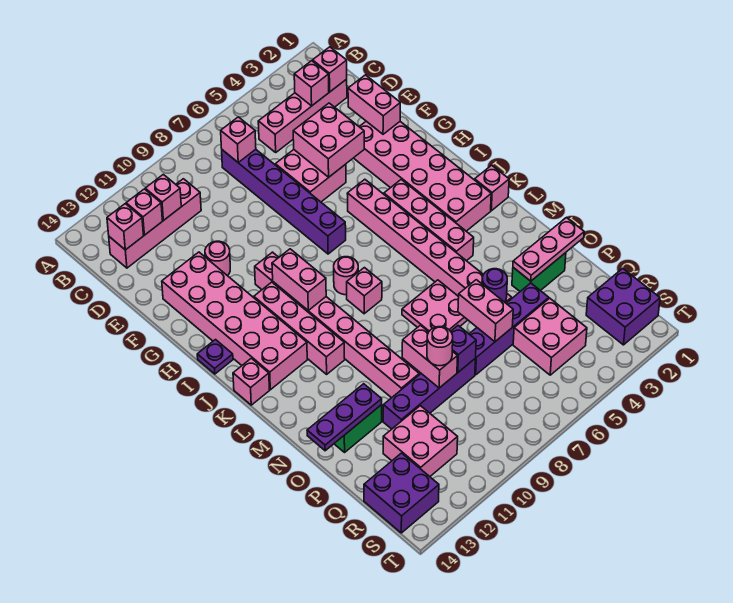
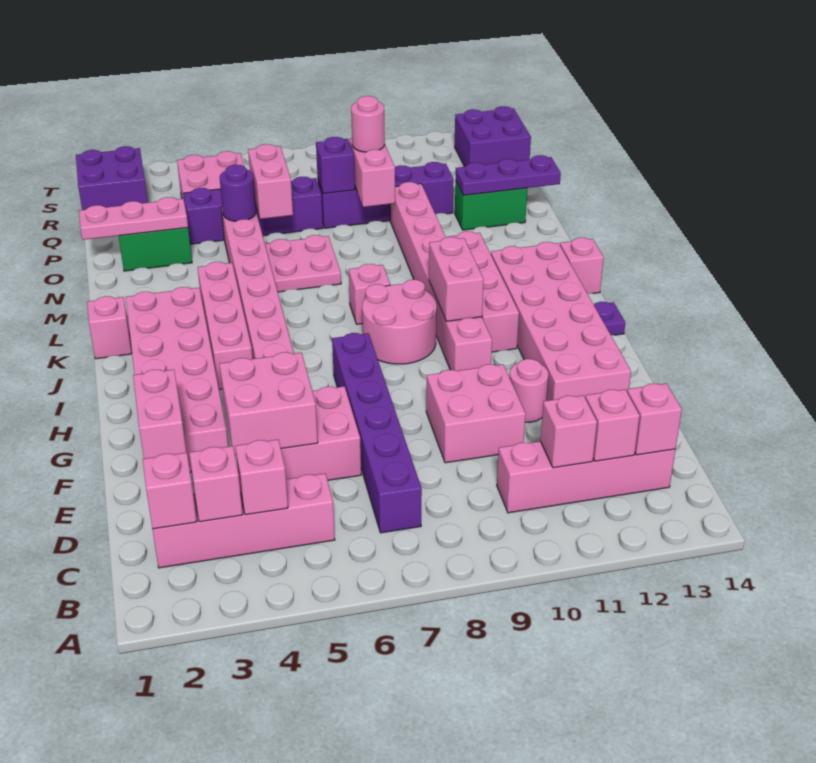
pink 1x1 brick [221,117,256,163] -> pink 1x1 brick moved to [235,440,288,515]
pink 1x1 round brick [334,257,358,295] -> pink 2x2 round brick [362,280,437,364]
pink 2x2 brick [383,406,458,476] -> pink 2x2 brick moved to [426,364,526,463]

